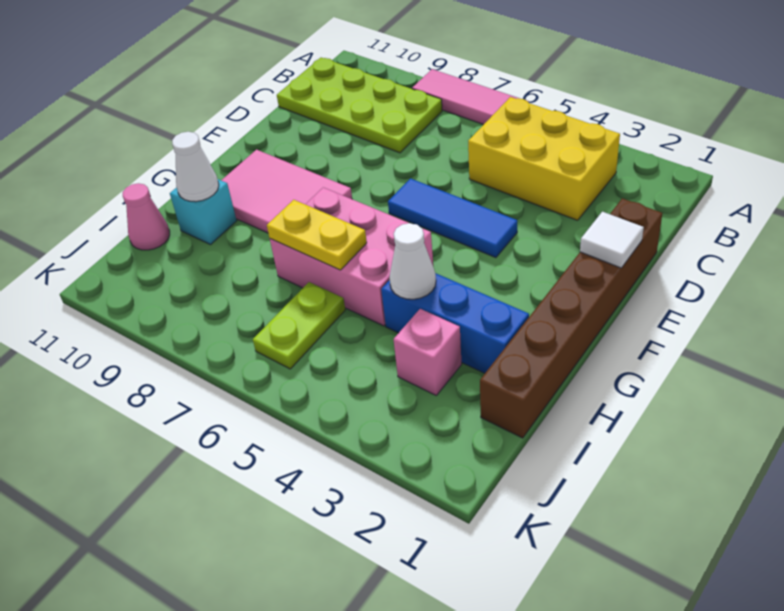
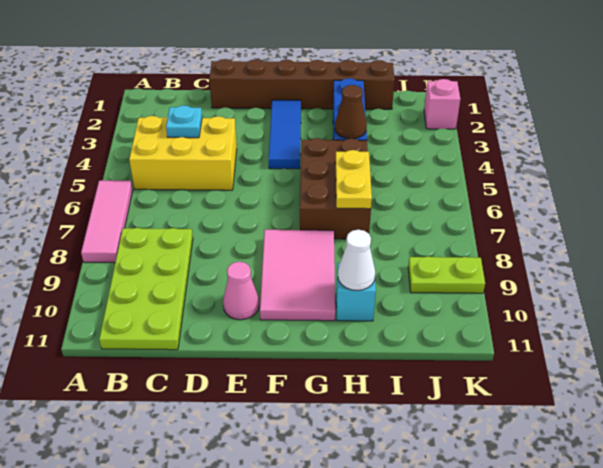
yellow 2x3 brick [468,97,620,220] -> yellow 2x3 brick turned to [129,116,237,190]
none -> cyan 1x1 plate [166,105,202,138]
white 1x1 tile [580,212,644,268] -> none
blue 1x3 tile [388,178,517,258] -> blue 1x3 tile moved to [269,100,301,169]
pink 2x3 brick [270,187,433,326] -> brown 2x3 brick [300,138,371,239]
white 1x1 cone [389,223,436,299] -> brown 1x1 cone [335,85,367,139]
pink 1x1 brick [394,309,462,395] -> pink 1x1 brick moved to [424,79,460,129]
lime 1x2 plate [253,282,345,369] -> lime 1x2 plate moved to [408,256,485,293]
pink 1x1 cone [123,183,170,250] -> pink 1x1 cone moved to [223,262,259,320]

